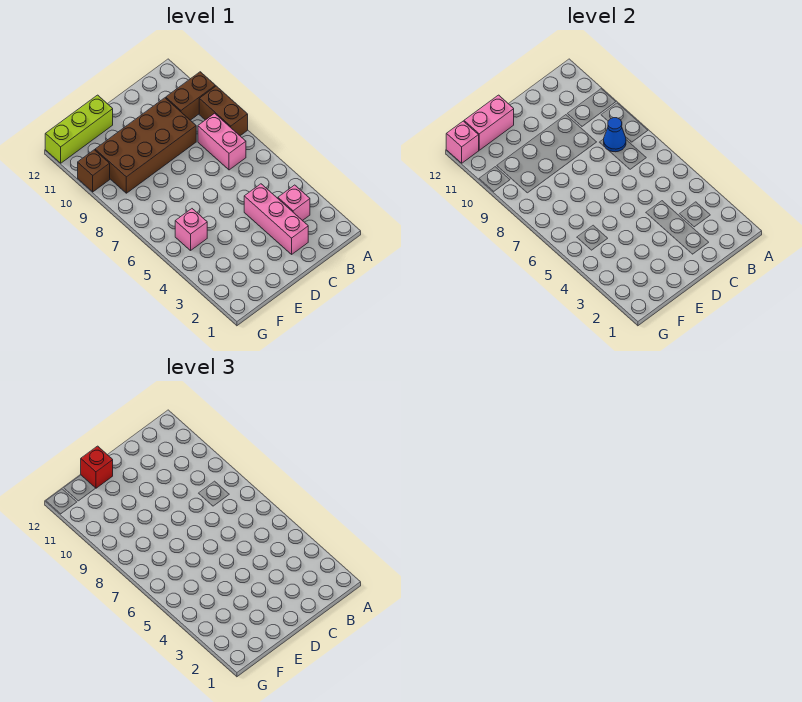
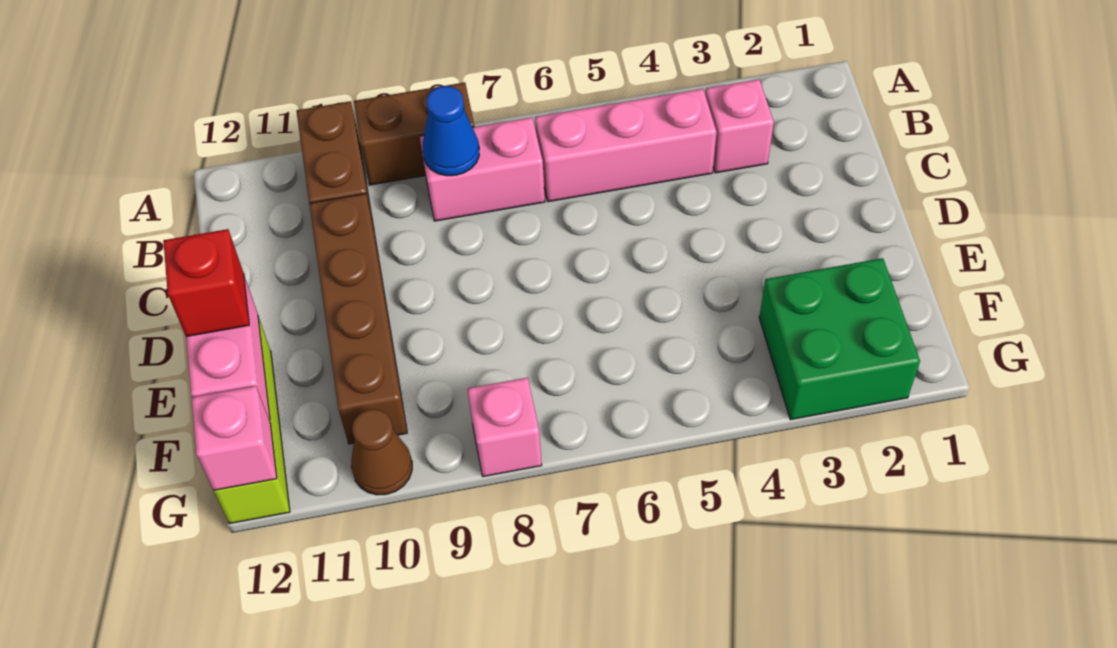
pink 1x3 brick [244,184,308,254] -> pink 1x3 brick moved to [535,89,716,202]
brown 2x4 brick [95,98,196,193] -> brown 1x4 brick [309,194,407,444]
none -> green 2x2 brick [759,258,920,420]
pink 1x1 brick [175,209,207,250] -> pink 1x1 brick moved to [467,378,542,477]
brown 1x1 brick [78,150,110,192] -> brown 1x1 cone [351,409,412,495]

